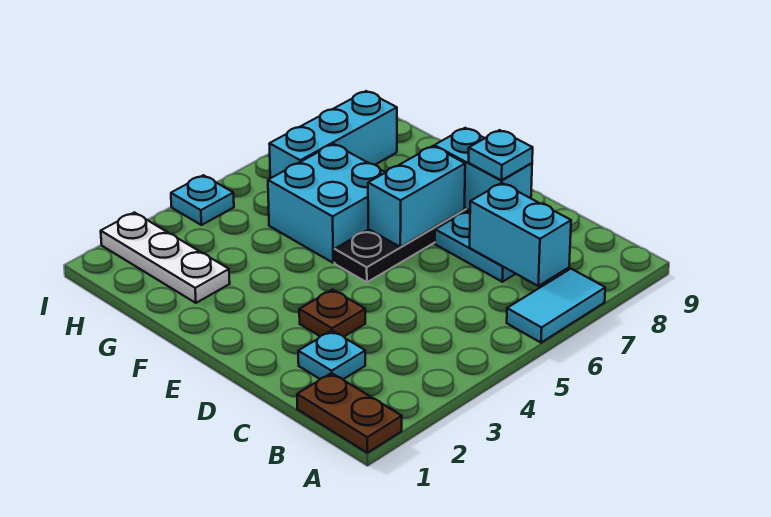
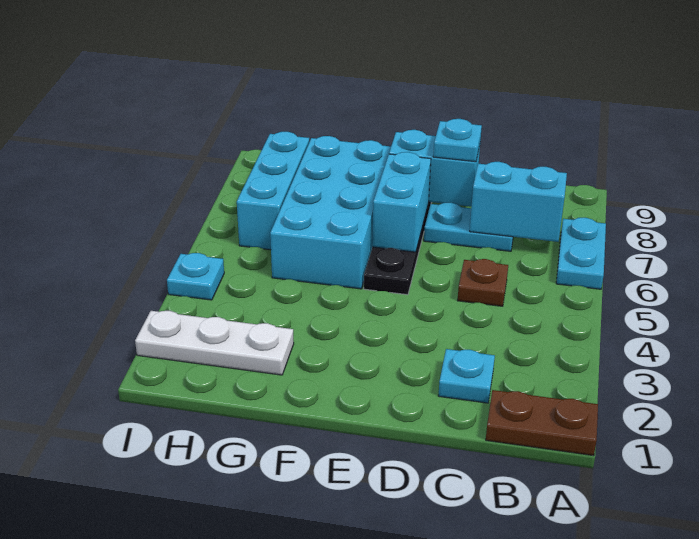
cyan 1x2 tile [507,269,605,343] -> cyan 1x2 plate [556,218,606,289]
brown 1x1 plate [299,290,365,336] -> brown 1x1 plate moved to [458,259,508,306]
cyan 2x2 brick [268,144,385,263] -> cyan 2x4 brick [270,136,391,289]

